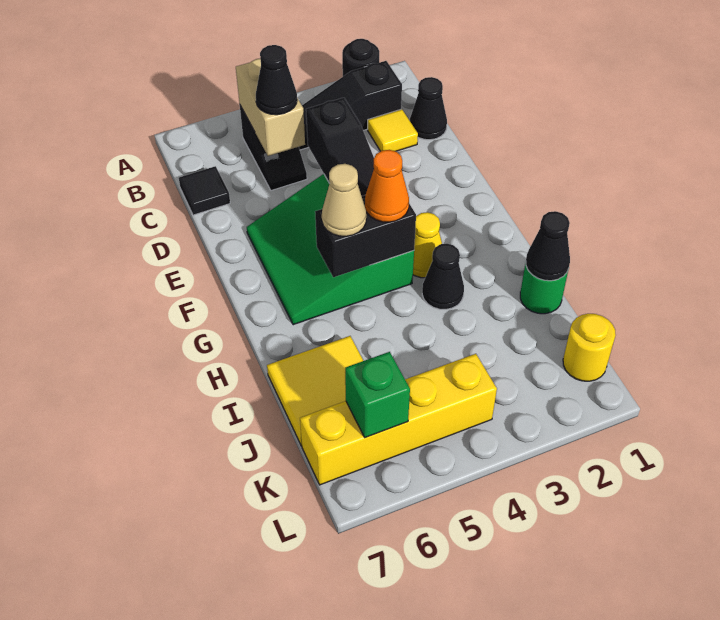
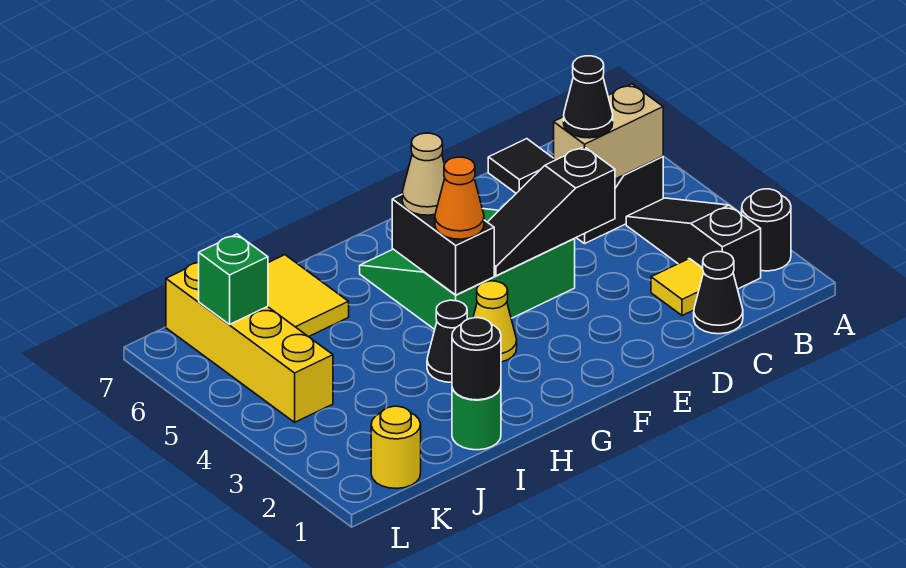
black 1x1 cone [526,211,570,281] -> black 1x1 round brick [452,318,501,400]

